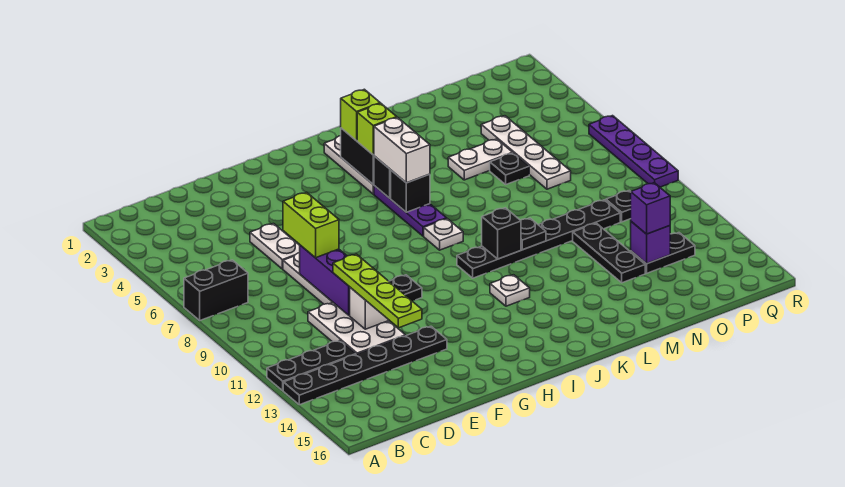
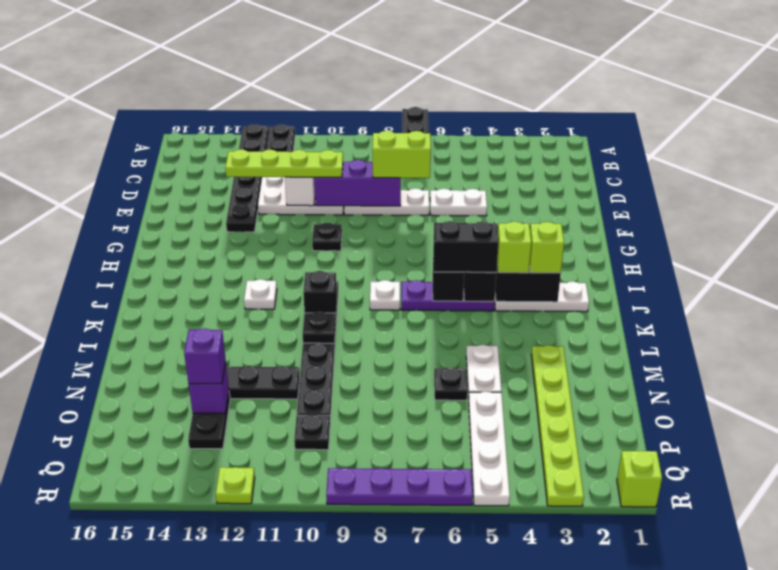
white 1x2 brick [374,117,430,183] -> black 1x2 brick [433,221,499,272]
none -> lime 1x6 plate [531,345,584,506]
white 1x4 plate [481,116,571,189] -> white 1x4 plate turned to [469,392,510,506]
none -> lime 1x1 brick [617,451,662,507]
none -> lime 1x1 plate [216,467,255,504]

